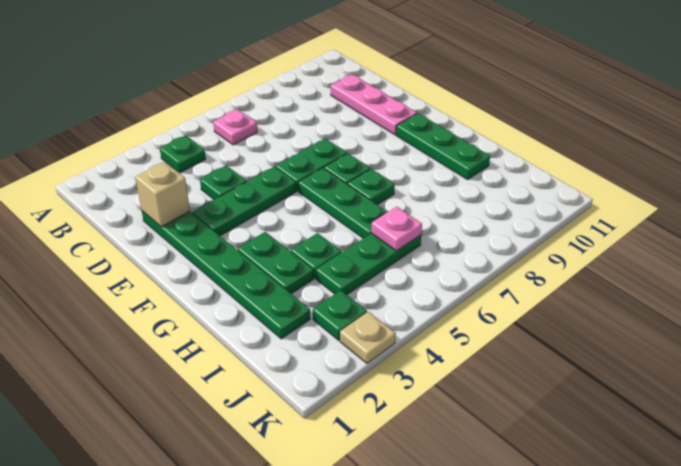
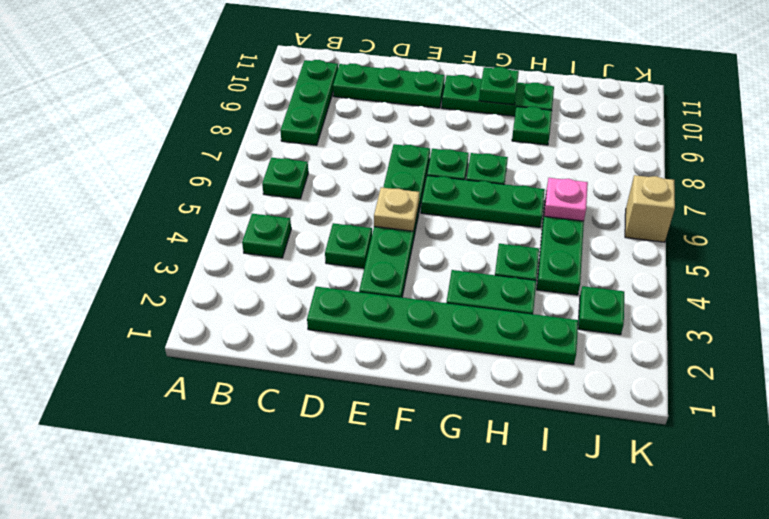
pink 1x1 plate [213,109,257,145] -> green 1x1 plate [262,158,308,199]
none -> green 1x3 plate [280,60,338,145]
pink 1x3 plate [331,74,417,135] -> green 1x3 plate [333,64,445,108]
tan 1x1 brick [135,162,190,227] -> tan 1x1 brick moved to [625,175,675,242]
none -> green 1x1 plate [479,67,519,105]
none -> green 1x1 plate [512,106,552,145]
tan 1x1 plate [340,312,396,364] -> tan 1x1 plate moved to [374,187,419,231]

